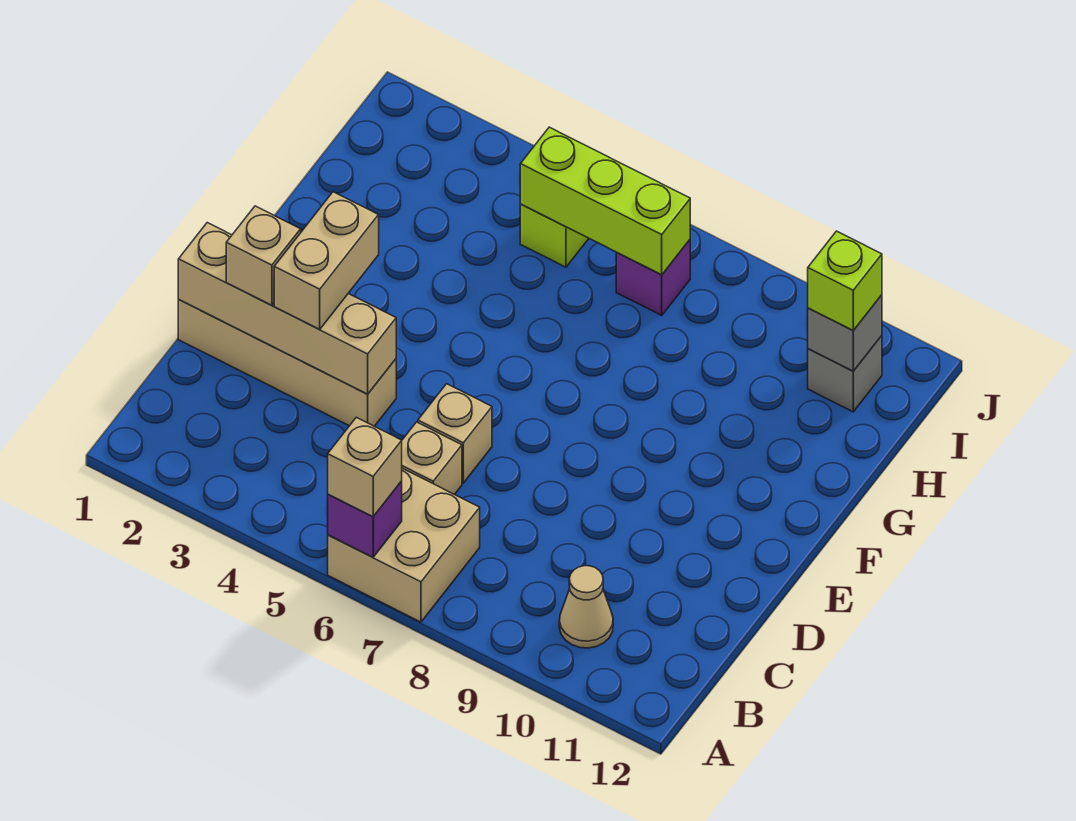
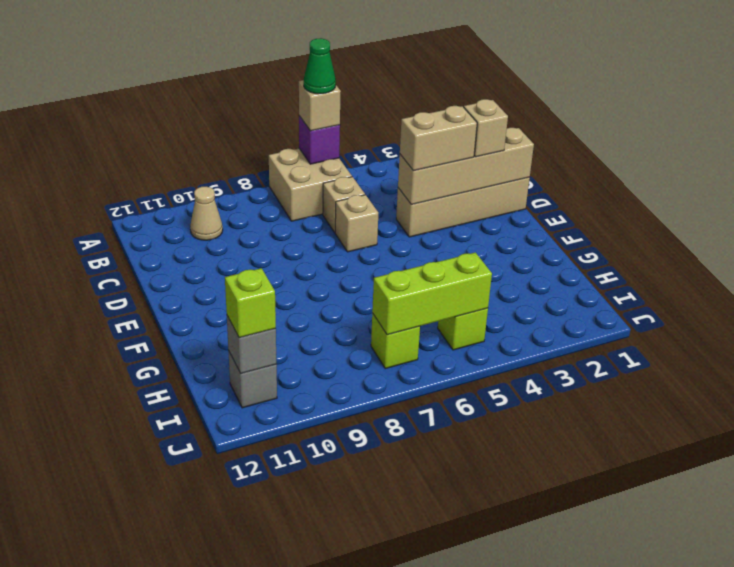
none -> green 1x1 cone [304,38,336,94]
tan 1x2 brick [274,192,379,329] -> tan 1x2 brick turned to [400,106,477,171]
purple 1x1 brick [616,240,690,315] -> lime 1x1 brick [371,313,420,369]

